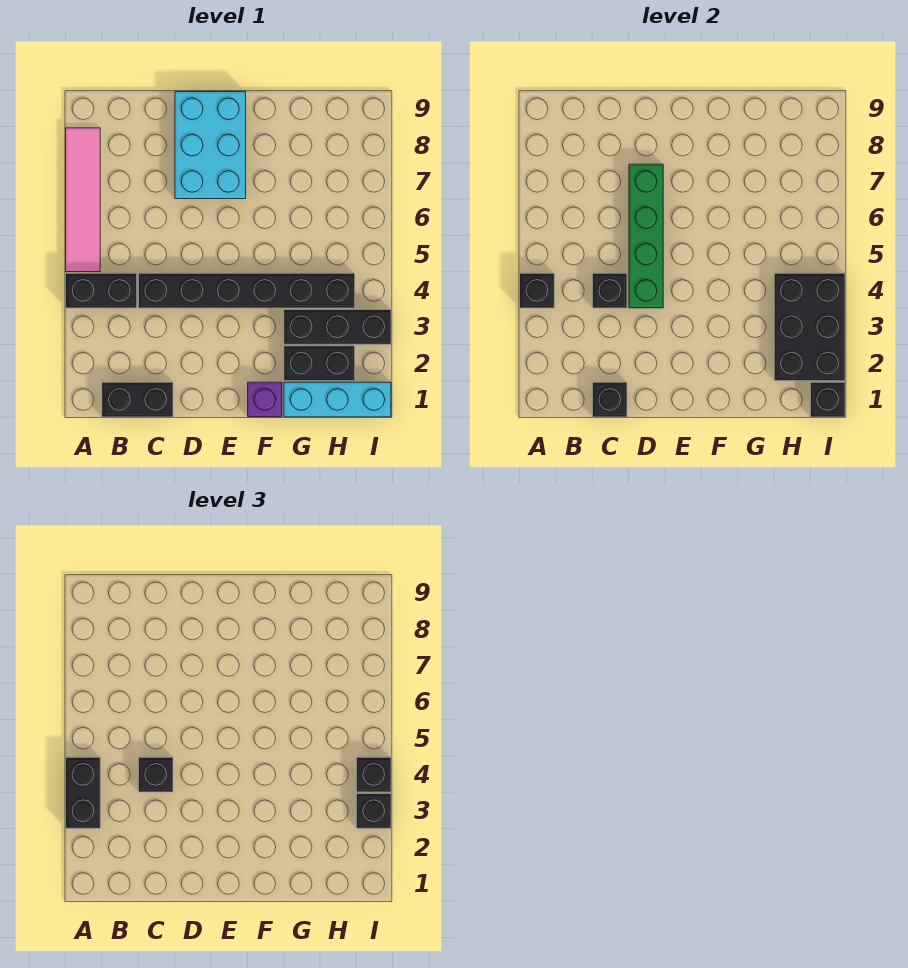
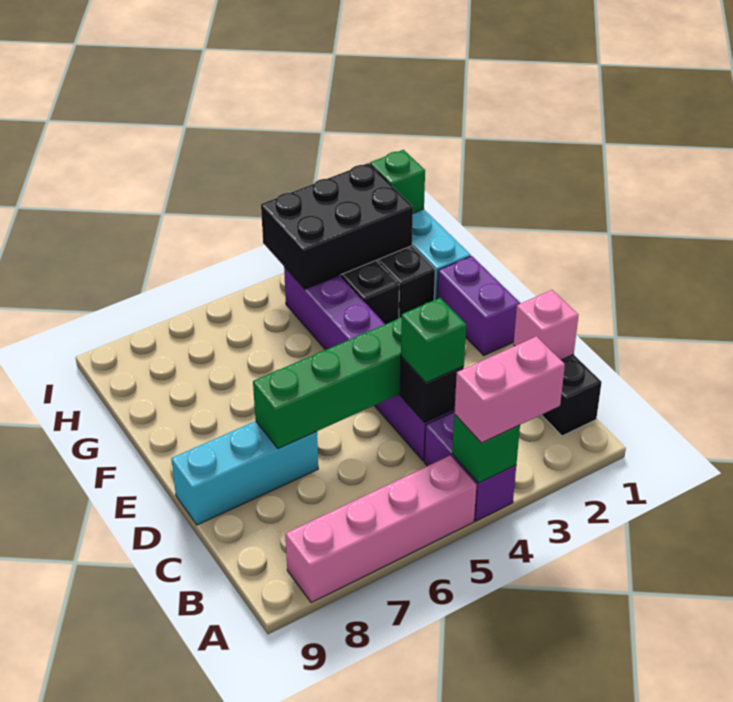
black 1x2 brick [66,757,100,828] -> pink 1x2 brick [454,336,565,443]
black 1x2 brick [66,273,137,308] -> purple 1x2 brick [424,411,516,521]
black 1x1 brick [520,273,554,308] -> green 1x1 brick [452,415,520,483]
pink 1x4 tile [66,128,100,272] -> pink 1x4 brick [285,455,476,602]
black 1x1 brick [593,382,627,417] -> pink 1x1 brick [514,290,578,360]
black 1x6 brick [139,273,355,308] -> purple 1x6 brick [284,267,455,461]
black 1x1 brick [139,757,173,792] -> green 1x1 brick [401,298,466,383]
cyan 2x3 brick [175,92,246,199] -> cyan 1x3 brick [171,421,318,525]
purple 1x1 brick [248,382,282,417] -> purple 1x2 brick [437,256,520,355]
black 1x1 brick [811,382,845,417] -> green 1x1 brick [370,150,425,213]
black 1x1 brick [357,794,391,828] -> none
black 1x1 brick [357,757,391,792] -> none

